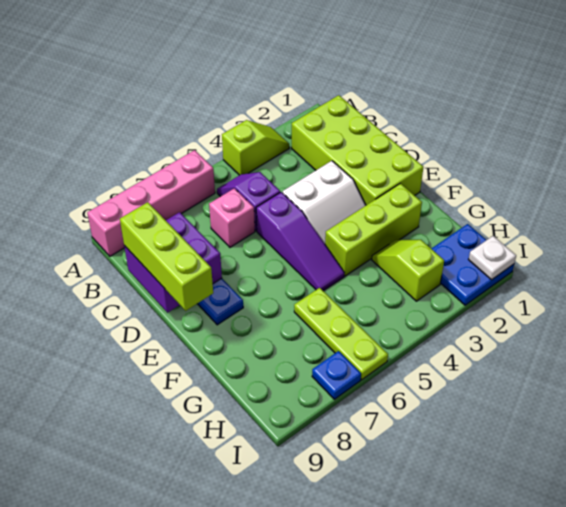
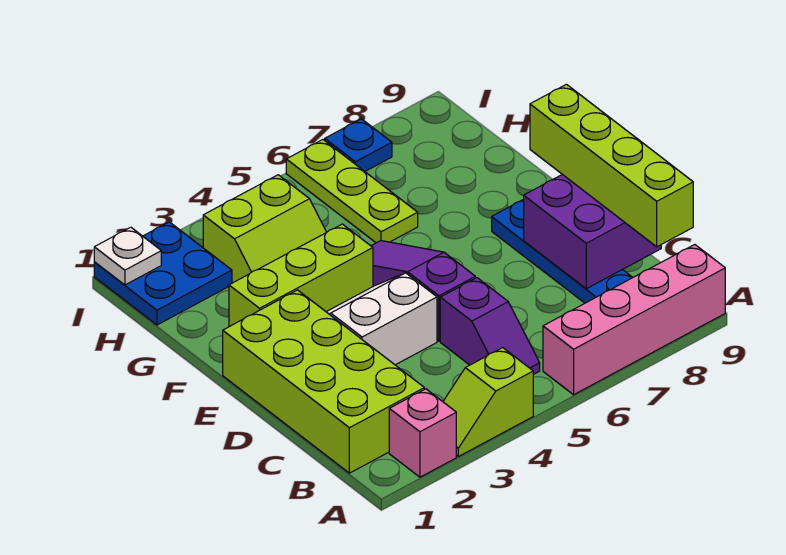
pink 1x1 brick [209,188,255,247] -> pink 1x1 brick moved to [389,389,456,477]
lime 1x3 brick [120,202,213,311] -> lime 1x4 brick [530,84,693,247]
lime 1x2 slope [372,240,444,301] -> lime 2x2 slope [203,175,327,283]

